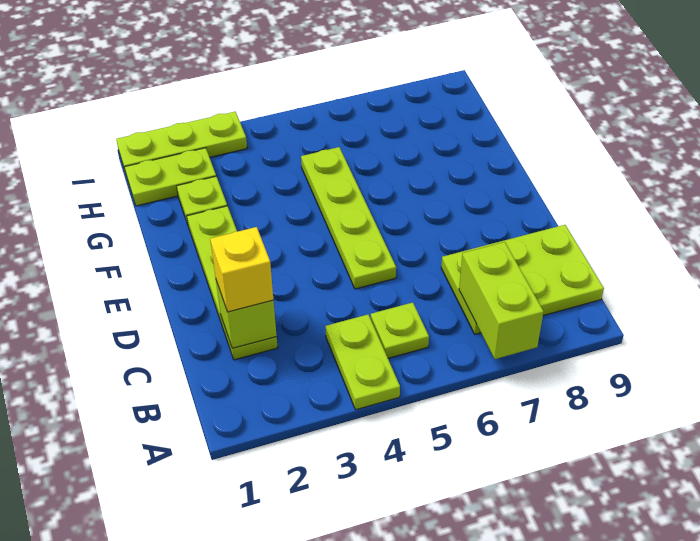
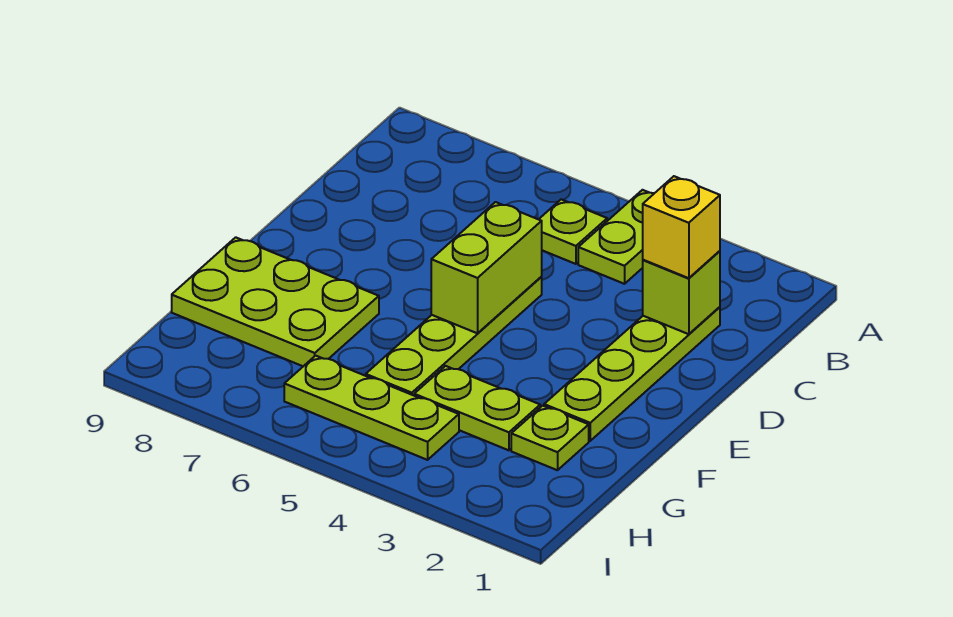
lime 1x2 brick [459,242,544,359] -> lime 1x2 brick moved to [431,202,542,333]
lime 2x3 plate [441,225,604,334] -> lime 2x3 plate moved to [172,237,379,366]
lime 1x2 plate [125,148,216,206] -> lime 1x2 plate moved to [414,366,540,450]
lime 1x3 plate [116,111,247,173] -> lime 1x3 plate moved to [284,356,459,460]

